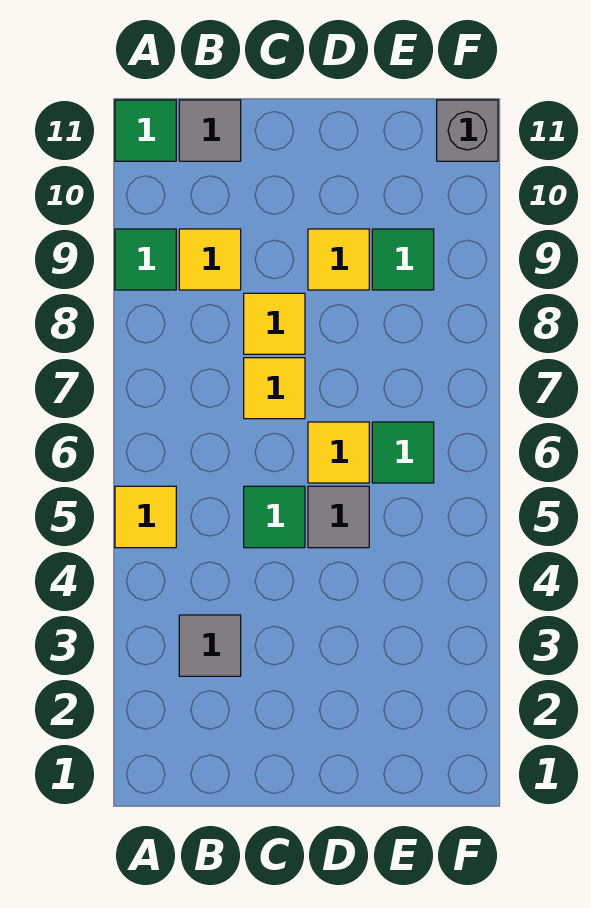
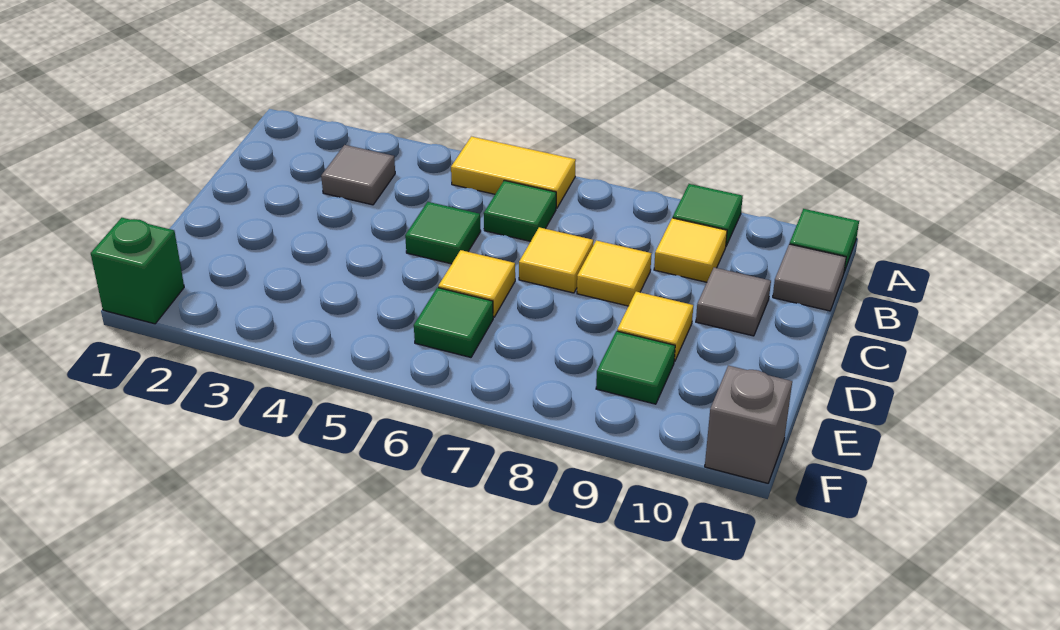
yellow 1x1 tile [115,486,176,548] -> yellow 1x2 tile [451,136,576,208]
none -> green 1x1 tile [484,180,556,241]
grey 1x1 tile [308,486,369,548] -> grey 1x1 tile moved to [696,268,771,336]
none -> green 1x1 brick [91,218,184,324]

